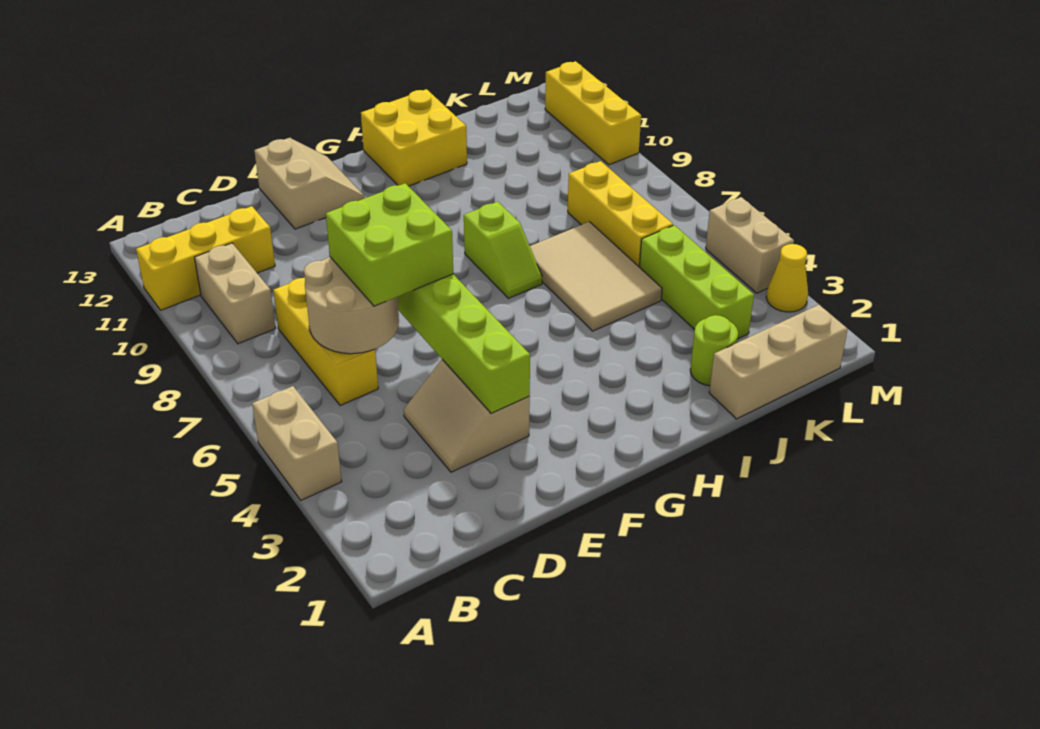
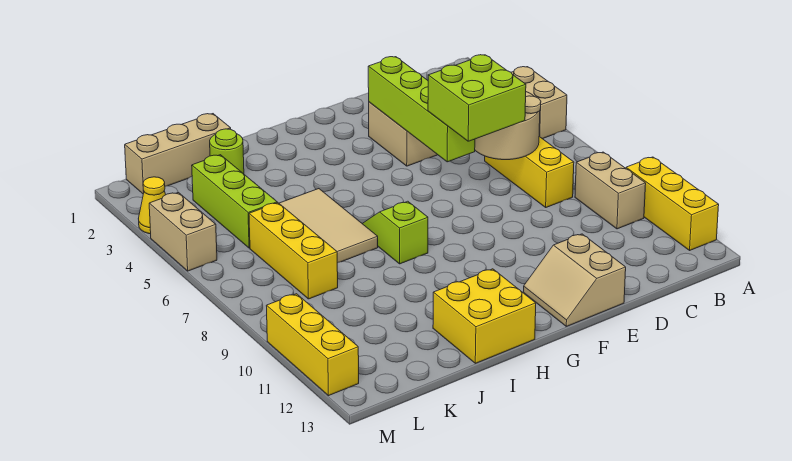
yellow 1x3 brick [136,206,275,310] -> yellow 1x3 brick turned to [626,157,719,250]

